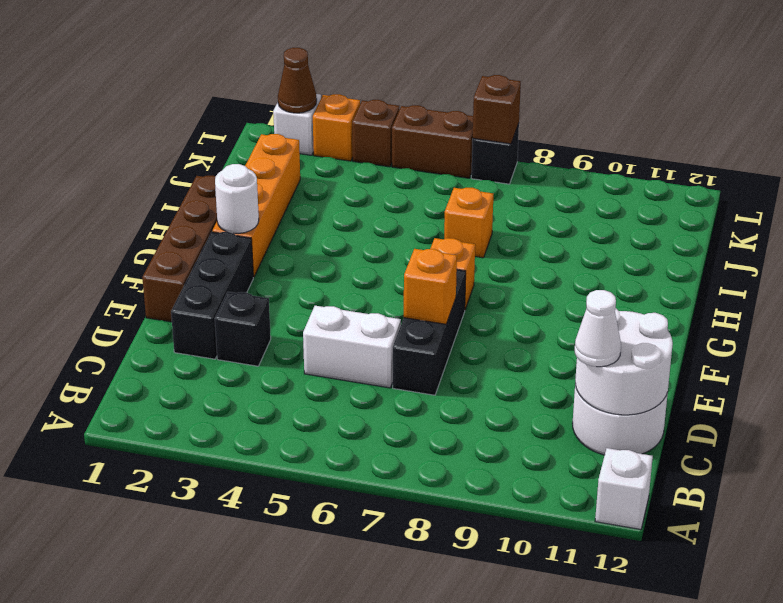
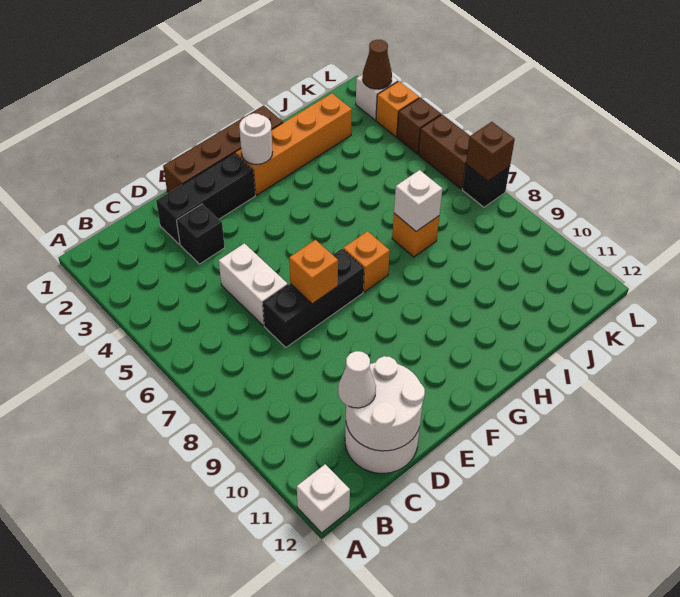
none -> white 1x1 brick [394,170,442,231]

